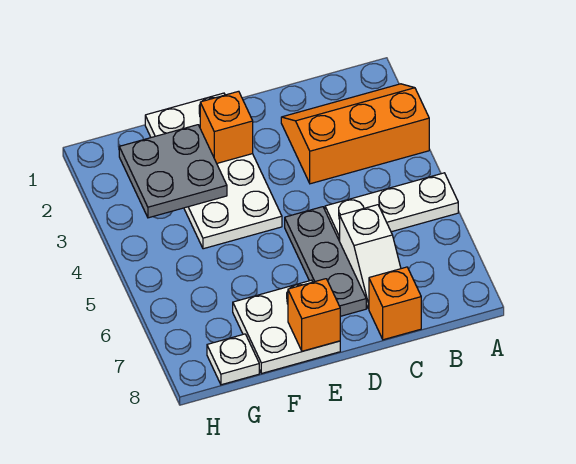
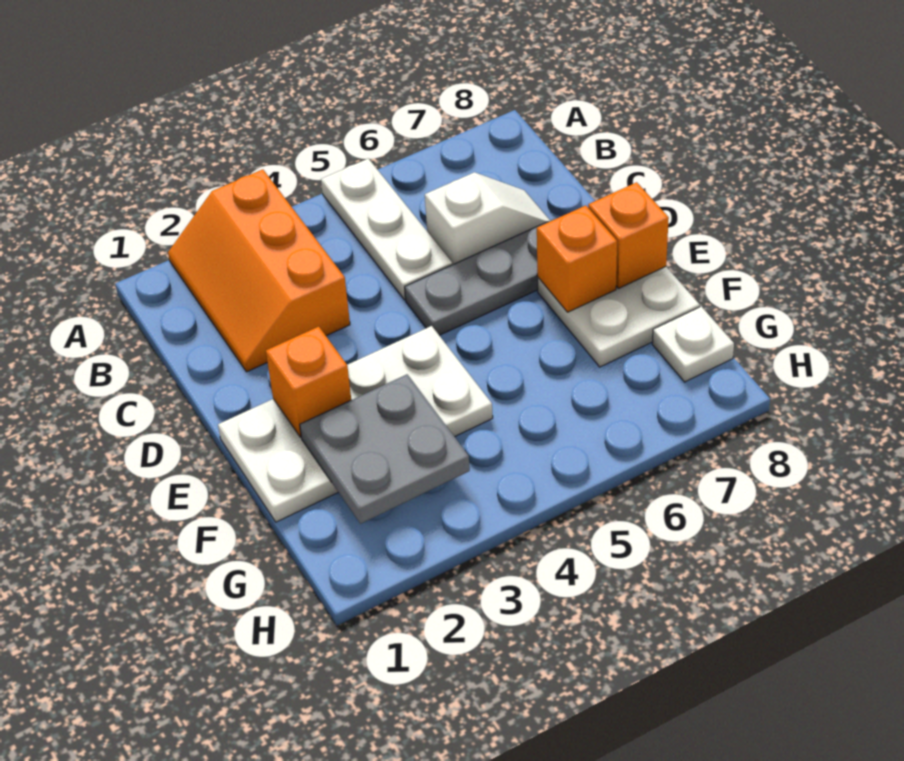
orange 1x1 brick [369,267,421,340] -> orange 1x1 brick moved to [537,205,617,312]

